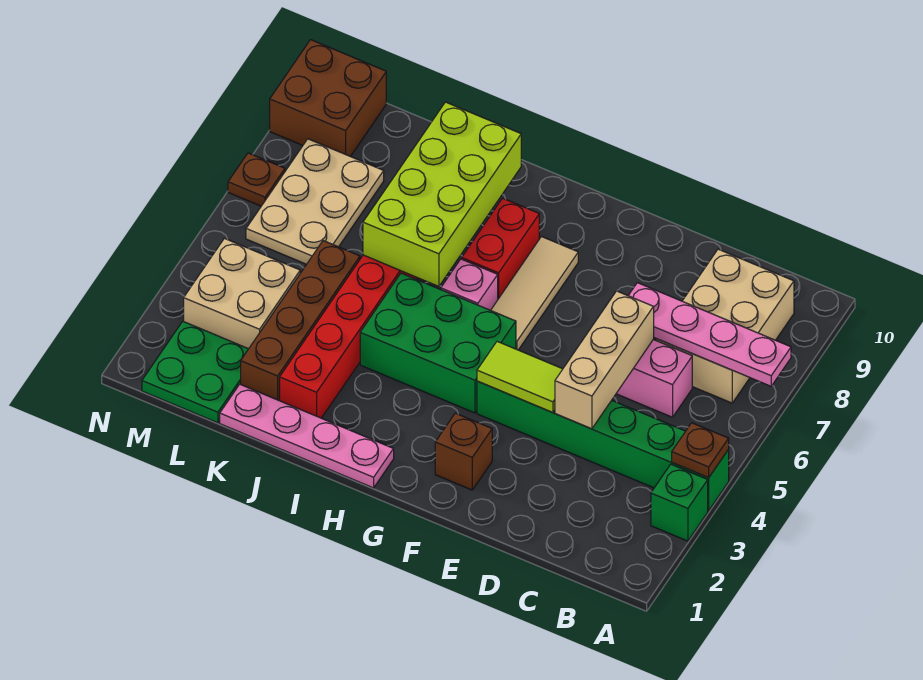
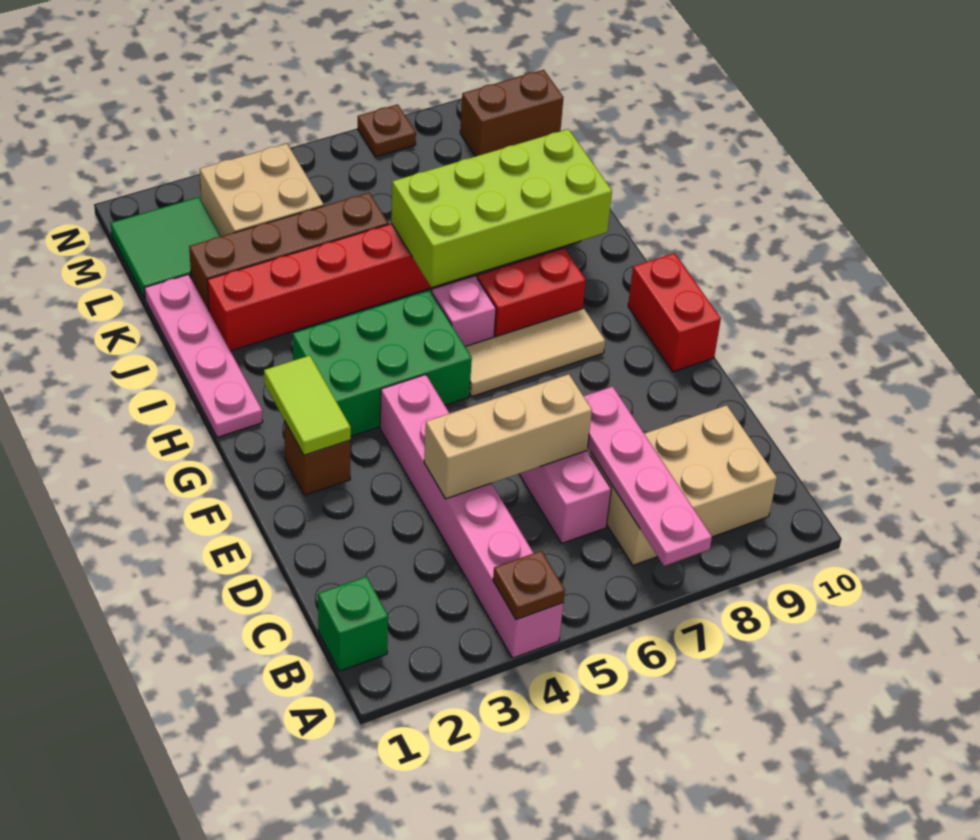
green 1x1 brick [651,464,708,541] -> green 1x1 brick moved to [318,576,388,671]
green 1x6 brick [477,381,729,511] -> pink 1x6 brick [380,374,563,658]
lime 1x2 tile [477,341,563,413] -> lime 1x2 tile moved to [264,356,351,455]
none -> red 1x2 brick [628,253,721,372]
green 2x3 brick [360,273,516,413] -> green 2x3 brick turned to [293,290,472,436]
green 2x2 plate [142,321,248,423] -> green 2x2 tile [111,197,221,298]
tan 2x3 plate [246,139,384,264] -> none
brown 2x2 brick [270,40,386,156] -> brown 1x2 brick [460,70,563,156]

